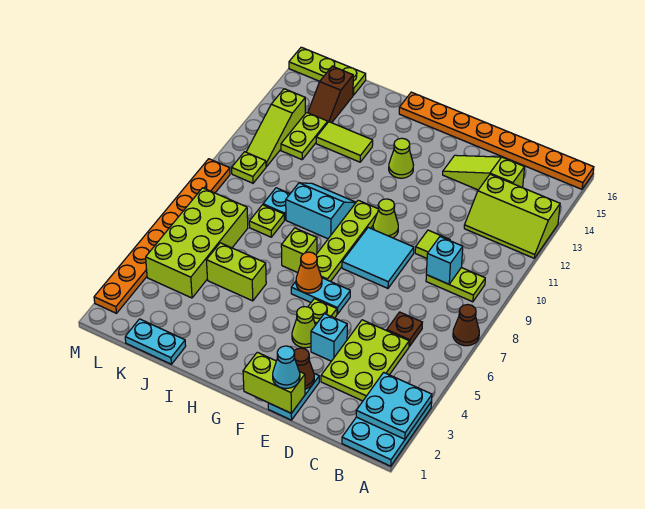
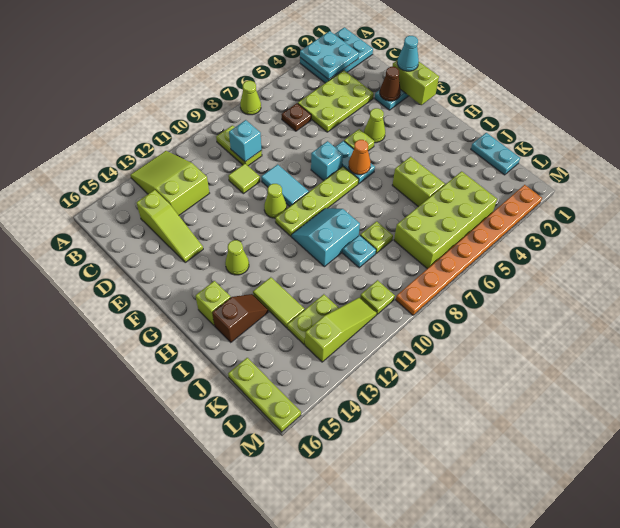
brown 1x1 cone [453,305,479,346] -> lime 1x1 cone [240,81,261,115]
lime 2x3 slope [464,174,560,258] -> lime 2x3 slope turned to [130,151,209,215]
orange 1x8 plate [399,92,594,189] -> none
cyan 1x1 brick [311,314,347,361] -> cyan 1x1 brick moved to [311,141,343,181]
cyan 2x2 tile [342,227,414,288] -> cyan 1x2 tile [261,164,309,206]
lime 1x1 brick [281,228,317,273] -> lime 1x1 brick moved to [195,281,231,326]
cyan 2x2 slope [286,183,356,239] -> cyan 2x2 slope turned to [292,208,360,267]
brown 1x2 slope [308,66,353,123] -> brown 1x2 slope moved to [212,294,268,342]

